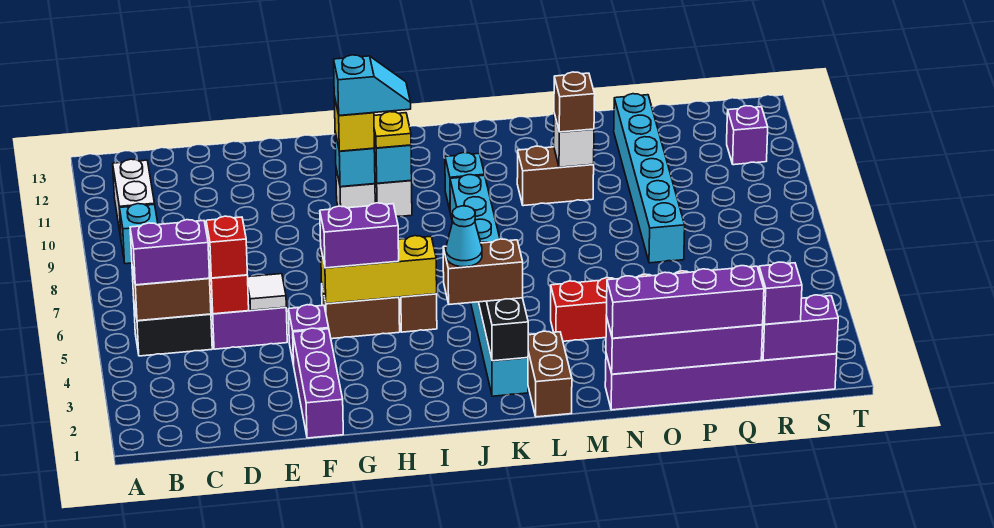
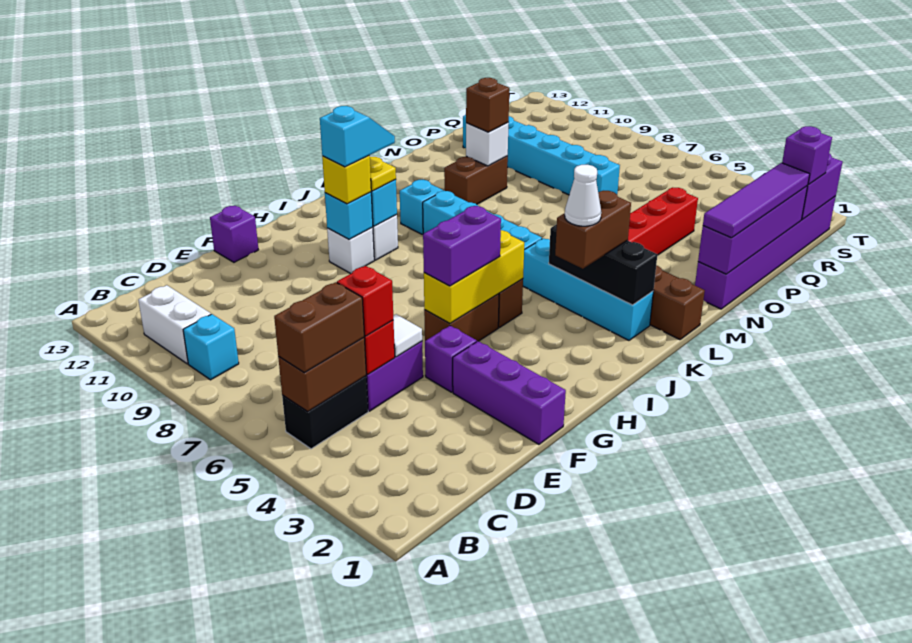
purple 1x2 brick [130,220,210,285] -> brown 1x2 brick [274,282,364,373]
cyan 1x1 cone [446,206,482,267] -> white 1x1 cone [565,165,601,226]
purple 1x4 brick [606,266,764,338] -> purple 1x4 tile [703,163,810,238]
purple 1x1 brick [727,106,768,165] -> purple 1x1 brick moved to [210,206,258,262]

